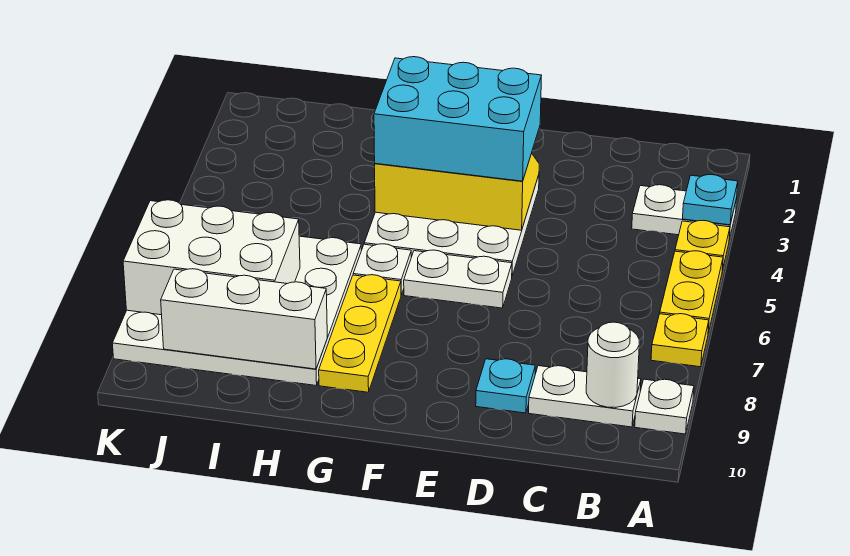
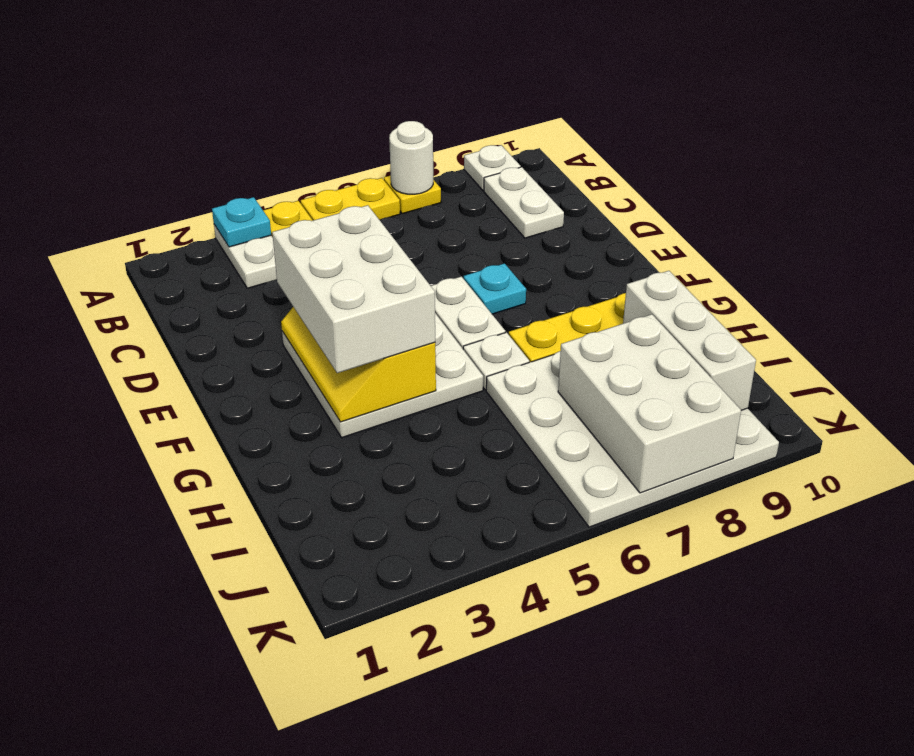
white 1x1 round brick [586,322,639,408] -> white 1x1 round brick moved to [389,121,433,194]
cyan 1x1 plate [476,359,535,413] -> cyan 1x1 plate moved to [464,263,526,314]
cyan 2x3 brick [374,57,542,181] -> white 2x3 brick [272,205,435,373]

